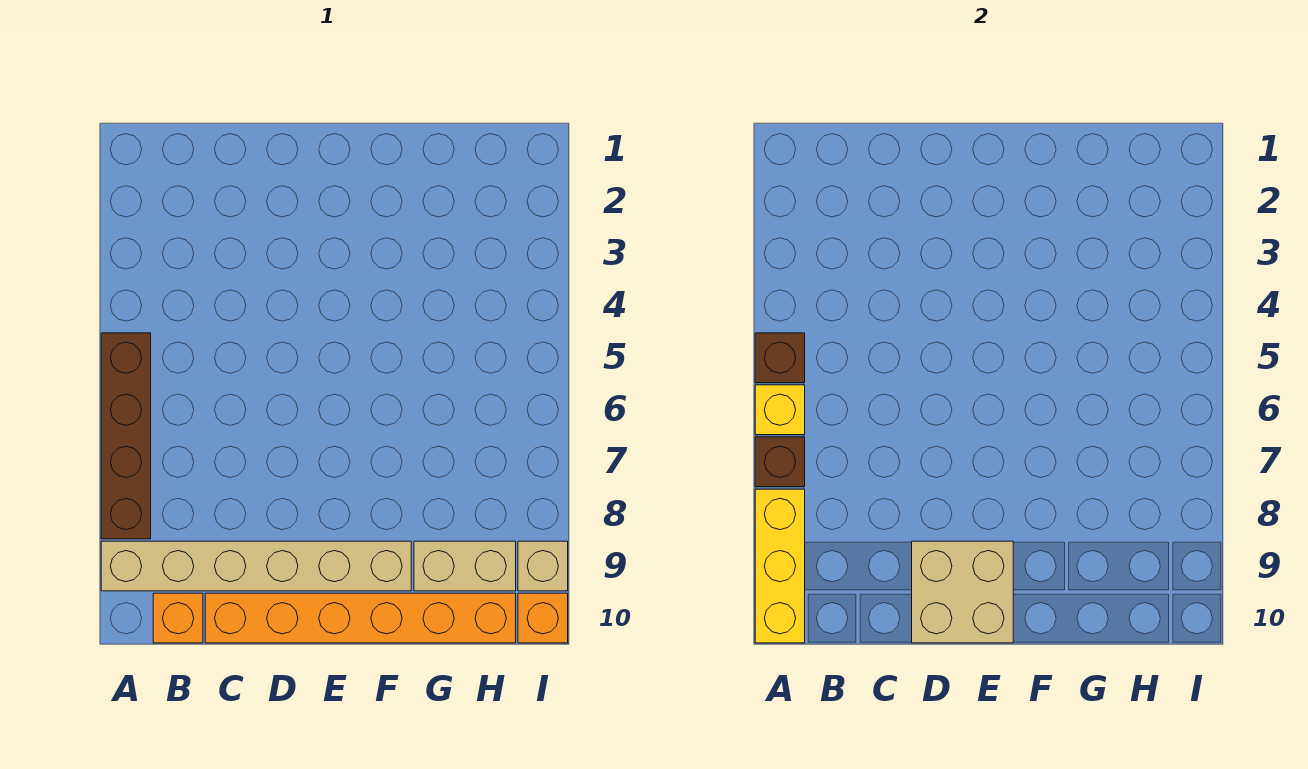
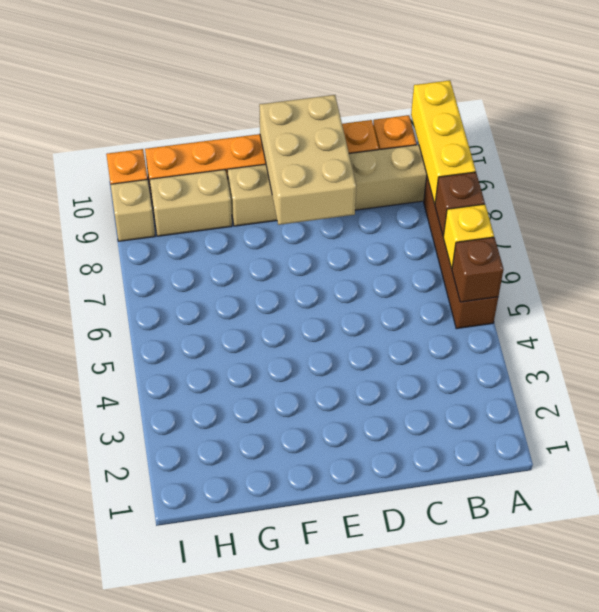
tan 2x2 brick [912,541,1013,643] -> tan 2x3 brick [259,95,356,225]

